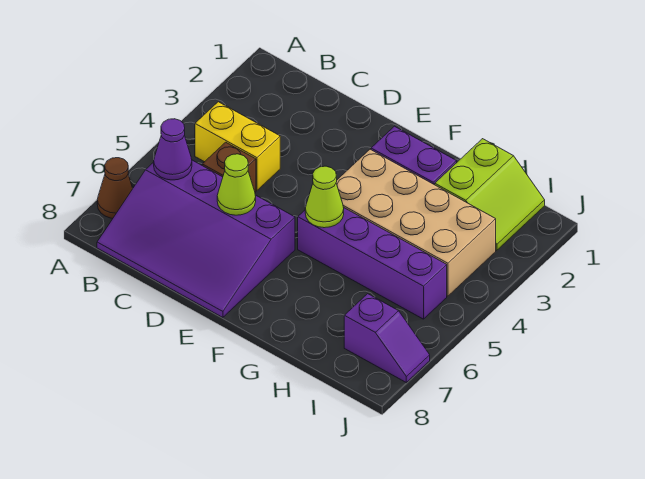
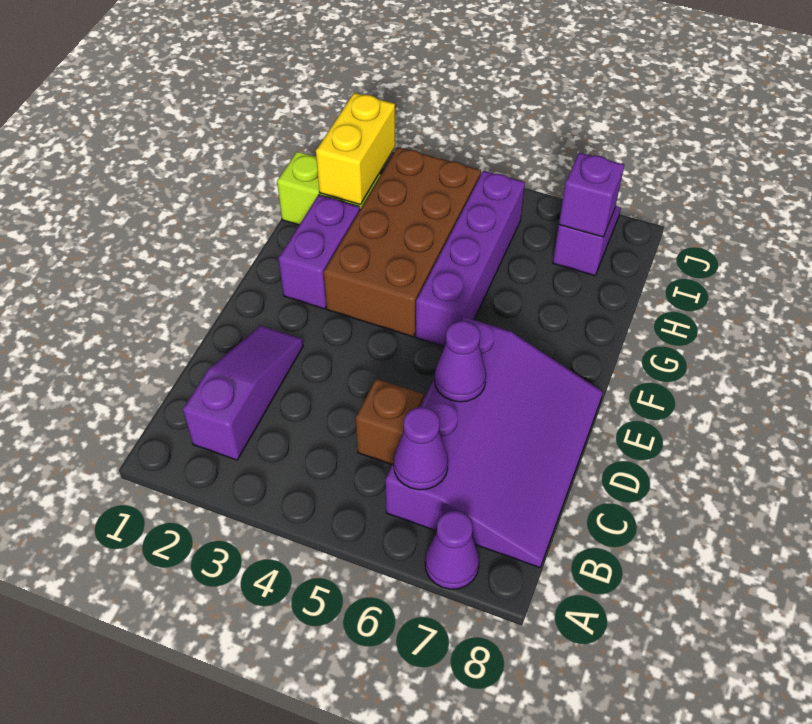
brown 1x1 cone [97,158,133,218] -> purple 1x1 cone [425,511,479,589]
none -> purple 1x3 slope [183,326,303,460]
yellow 1x2 brick [195,102,280,191] -> yellow 1x2 brick moved to [316,93,396,205]
lime 1x1 cone [217,154,256,215] -> purple 1x1 cone [434,321,486,402]
tan 2x4 brick [336,149,496,296] -> brown 2x4 brick [323,147,481,337]
lime 1x1 cone [305,166,344,228] -> none
none -> purple 1x1 brick [559,152,624,237]

